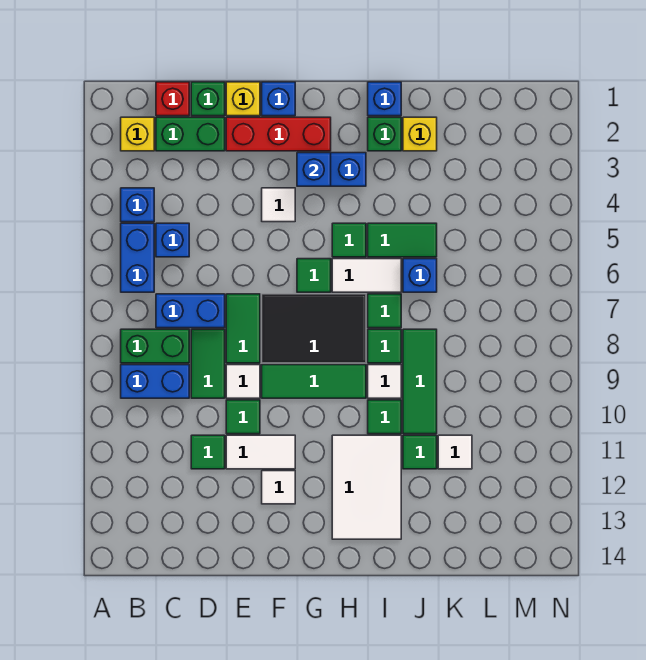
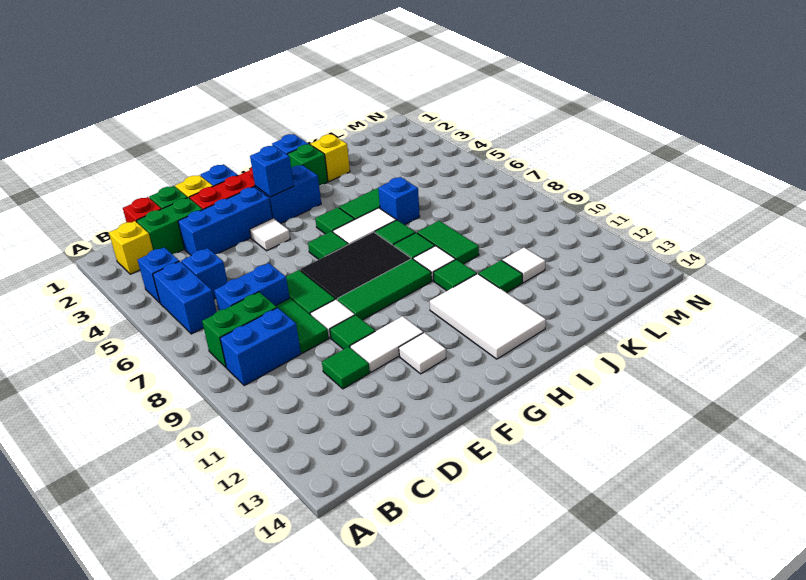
none -> blue 1x3 brick [178,187,272,256]
green 1x3 tile [403,329,437,434] -> green 1x2 tile [417,221,479,264]

